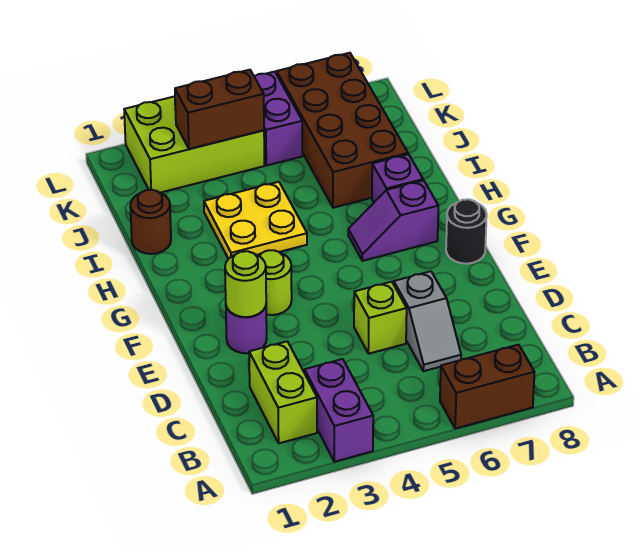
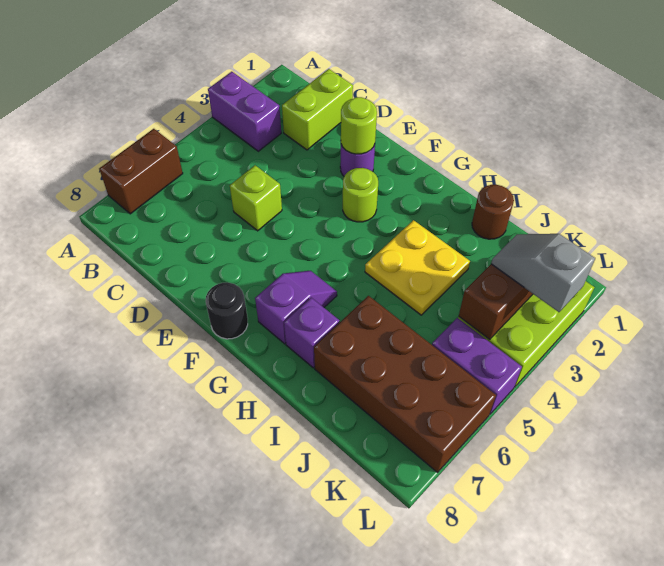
lime 1x2 brick [249,341,317,443] -> lime 1x2 brick turned to [282,69,353,150]
grey 1x2 slope [394,271,461,371] -> grey 1x2 slope moved to [491,234,595,312]

